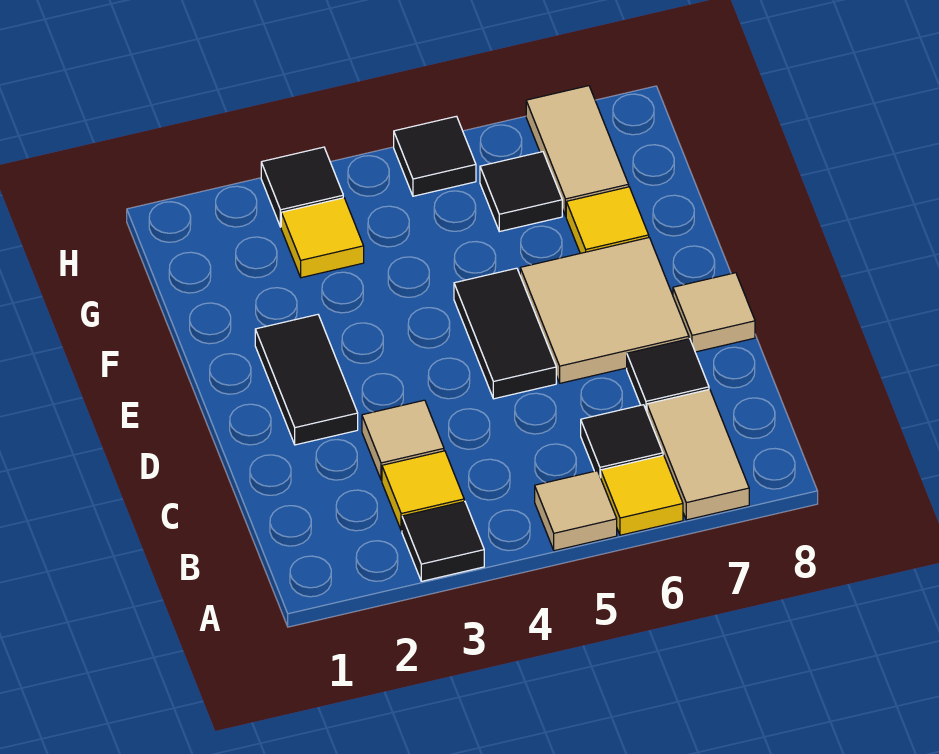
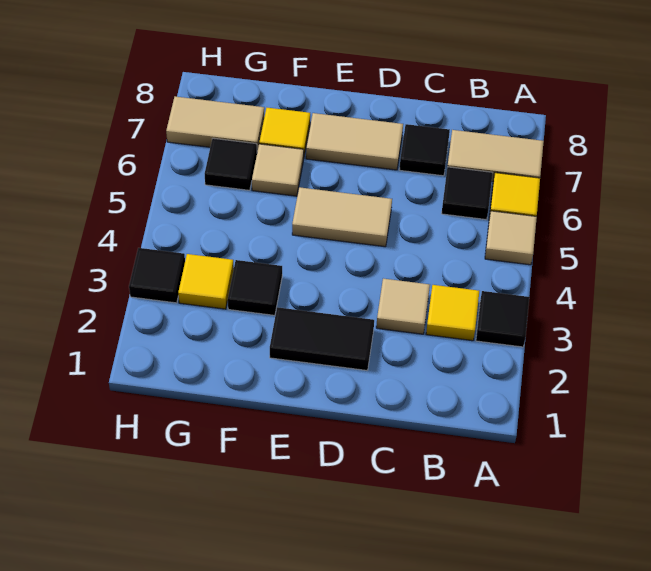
black 1x2 tile [454,268,556,399] -> tan 1x2 tile [292,187,392,247]
tan 2x2 tile [520,238,689,383] -> tan 1x2 tile [306,113,403,170]
tan 1x1 tile [673,273,755,352] -> tan 1x1 tile moved to [252,144,304,196]
black 1x1 tile [394,116,476,196] -> black 1x1 tile moved to [228,260,282,315]

